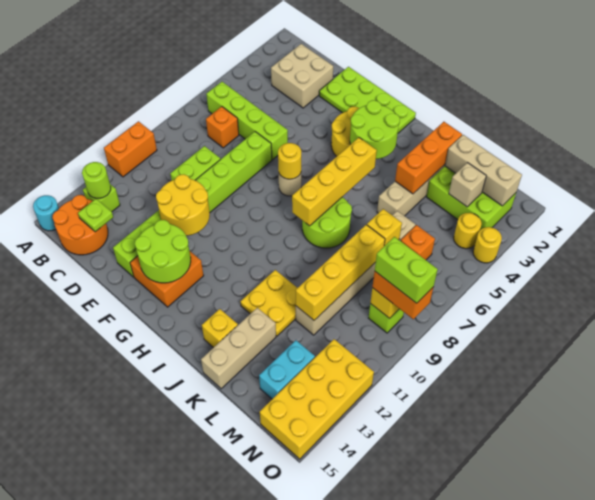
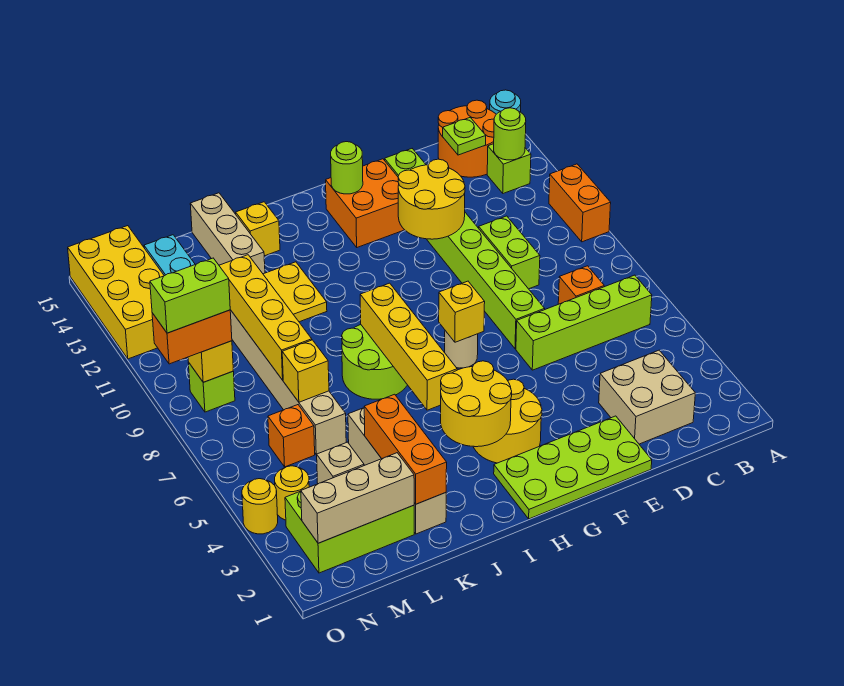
lime 2x2 round brick [135,220,191,283] -> lime 1x1 round brick [331,142,363,194]
yellow 1x1 round brick [278,143,301,179] -> yellow 1x1 brick [439,281,485,342]
lime 2x2 round brick [350,100,400,159] -> yellow 2x2 round brick [441,361,512,447]

